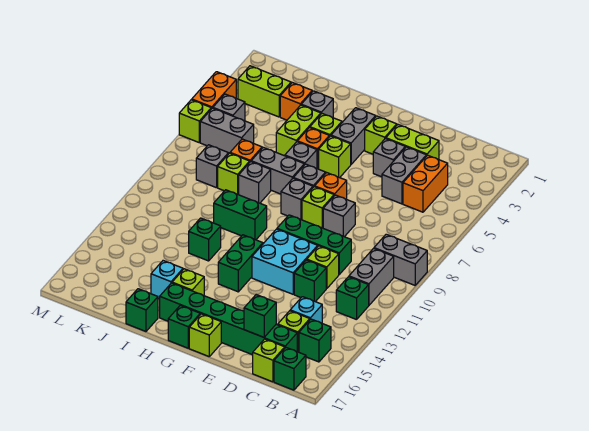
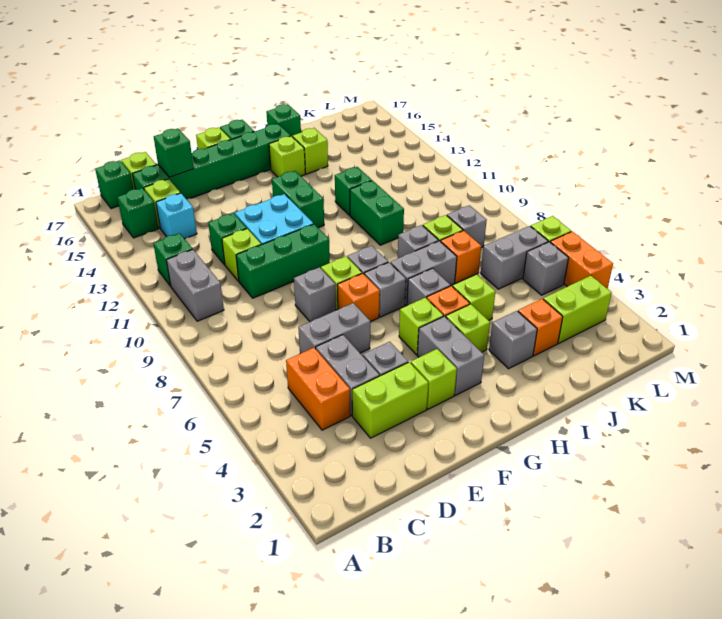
grey 1x2 brick [374,234,427,285] -> grey 1x2 brick moved to [298,303,370,354]
green 1x2 brick [214,190,267,240] -> green 1x2 brick turned to [350,181,404,245]
lime 1x2 brick [276,105,321,156] -> lime 1x1 brick [453,274,495,320]
cyan 1x1 brick [151,261,183,299] -> lime 1x1 brick [292,128,328,174]

